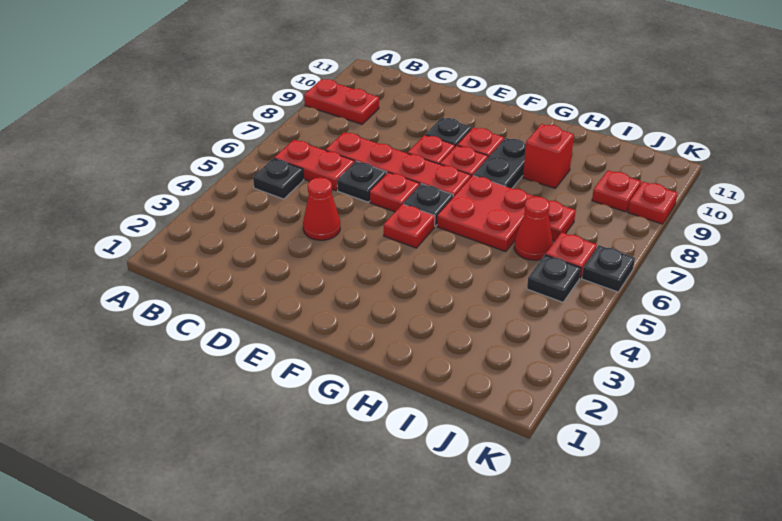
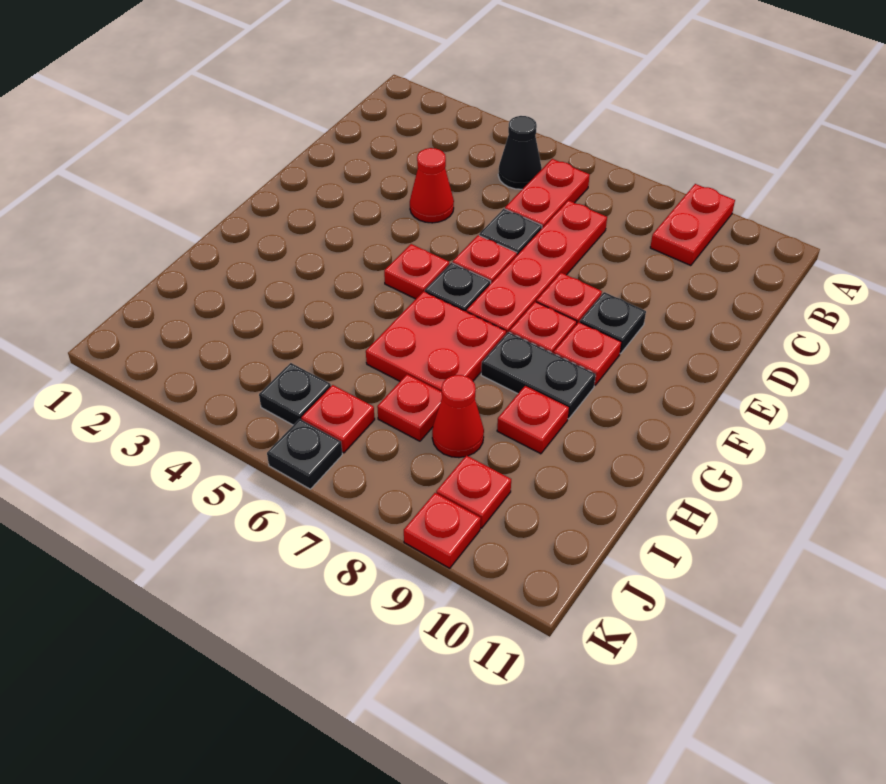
black 1x1 plate [253,158,304,199] -> black 1x1 cone [498,116,542,189]
red 1x1 brick [523,124,574,188] -> red 1x1 plate [497,386,569,454]
red 1x1 cone [514,196,553,260] -> red 1x1 cone moved to [432,375,484,458]

